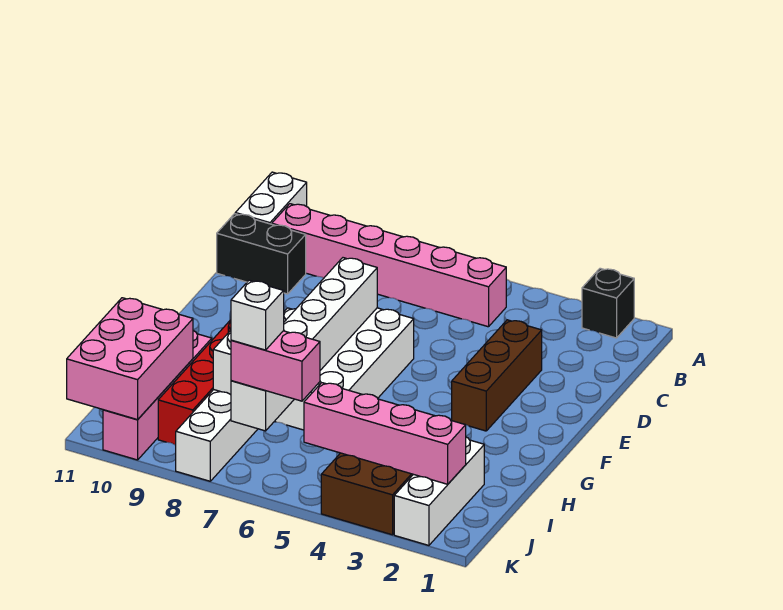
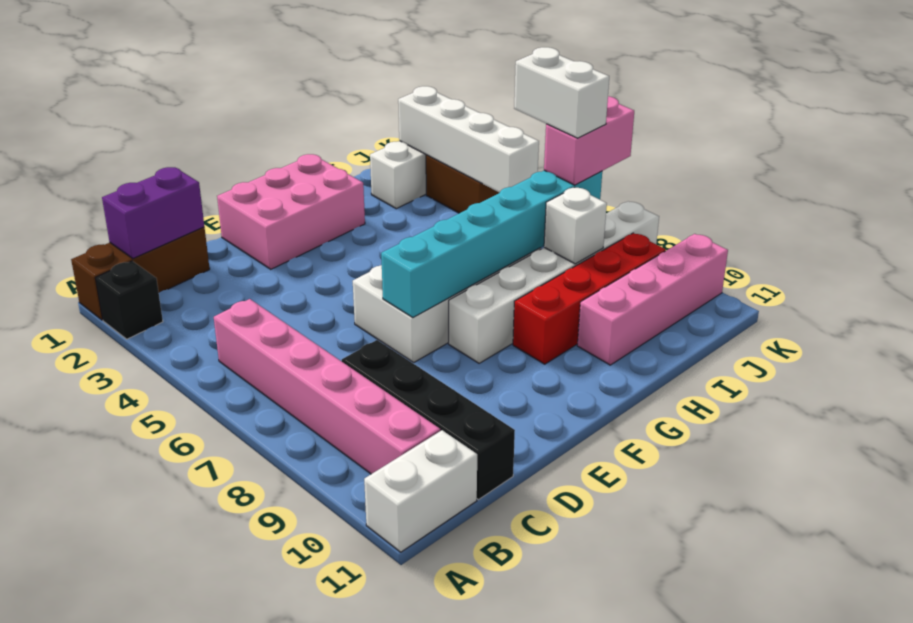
none -> purple 1x2 brick [102,167,204,258]
black 1x2 brick [217,214,306,294] -> black 1x4 brick [342,340,515,500]
brown 1x3 brick [452,320,542,431] -> brown 1x3 brick moved to [71,227,210,320]
white 1x6 brick [231,258,377,431] -> cyan 1x6 brick [381,170,602,318]
pink 2x3 brick [67,298,193,420] -> pink 2x3 brick moved to [217,154,365,269]
pink 1x4 brick [304,383,466,484] -> white 1x4 brick [398,86,539,193]
pink 1x2 brick [231,331,320,401] -> pink 1x2 brick turned to [544,96,634,185]
white 1x1 brick [231,280,284,350] -> white 1x2 brick [514,47,609,138]

